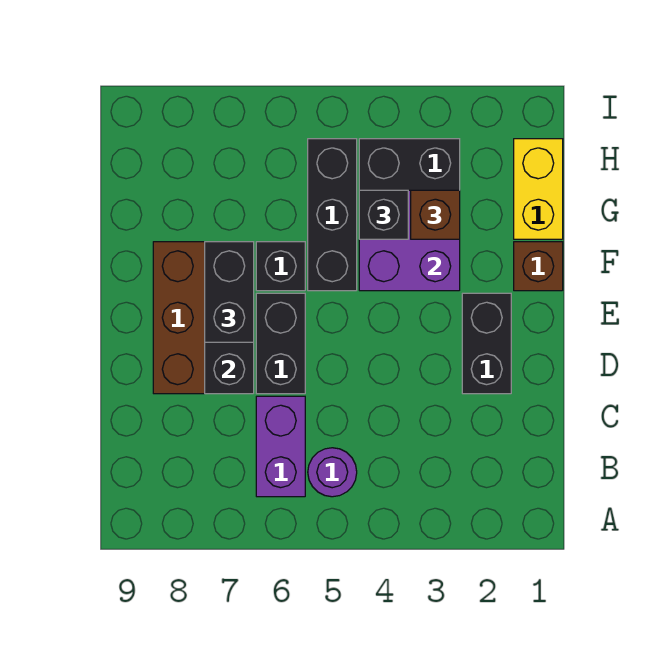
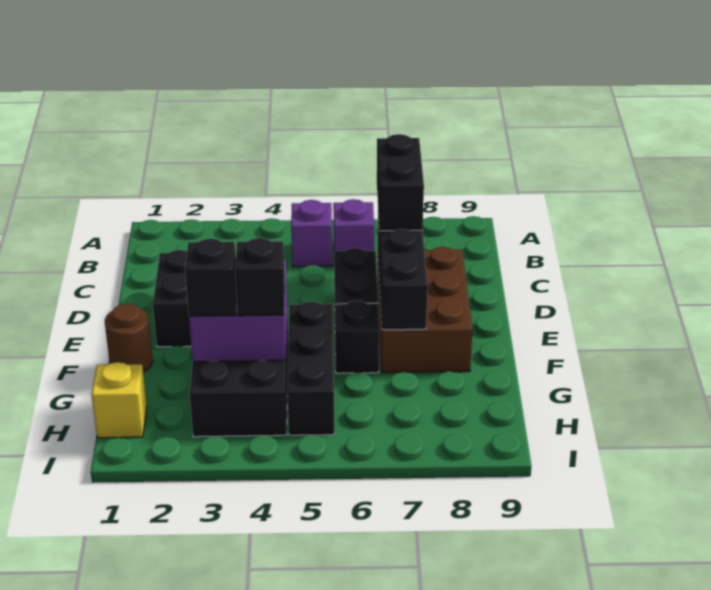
purple 1x1 round brick [308,448,357,497] -> purple 1x1 brick [291,200,332,267]
purple 1x2 brick [256,396,305,497] -> purple 1x1 brick [333,199,374,251]
black 1x2 brick [205,242,254,342] -> black 1x2 brick moved to [377,134,424,231]
brown 1x1 brick [514,242,563,291] -> brown 1x1 round brick [105,304,153,372]
yellow 1x2 brick [514,139,563,239] -> yellow 1x1 brick [91,362,147,438]
brown 1x1 brick [411,190,460,239] -> black 1x1 brick [185,238,237,316]

